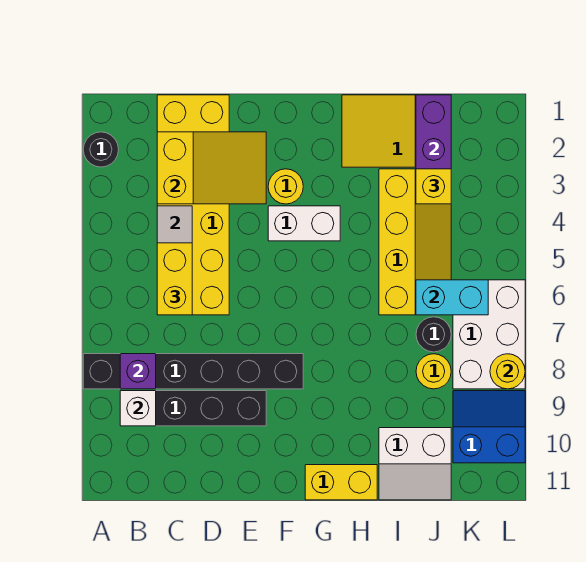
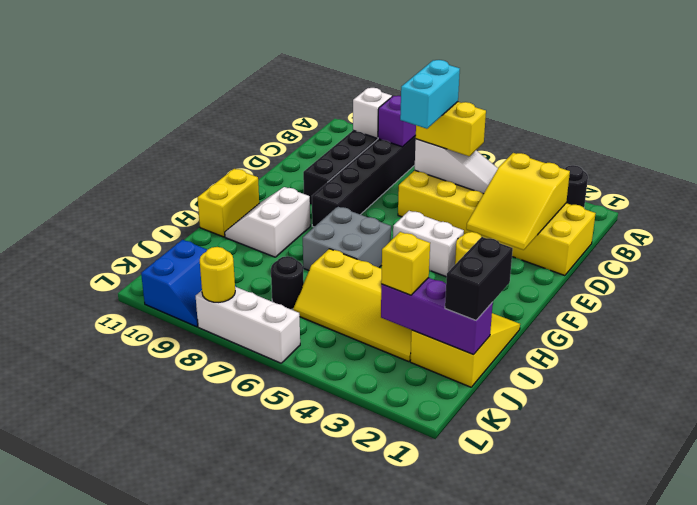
white 1x2 brick [268,206,340,241] -> white 1x2 brick turned to [393,211,464,277]
none -> grey 2x2 brick [303,206,391,270]
none -> black 1x2 brick [445,237,513,320]
white 2x2 slope [379,428,451,500] -> white 2x2 slope moved to [225,187,310,257]
cyan 1x2 brick [416,280,488,315] -> cyan 1x2 brick moved to [400,60,460,129]
yellow 1x1 round brick [416,354,451,389] -> none
white 2x3 brick [453,280,525,389] -> white 1x3 brick [196,287,300,363]

